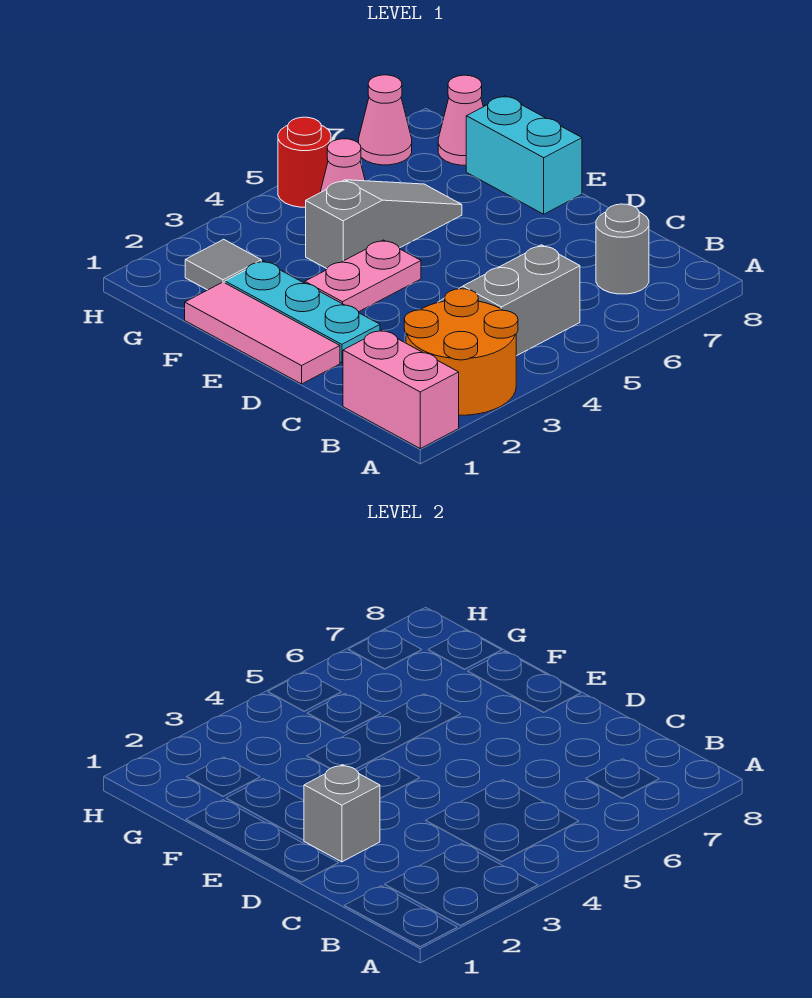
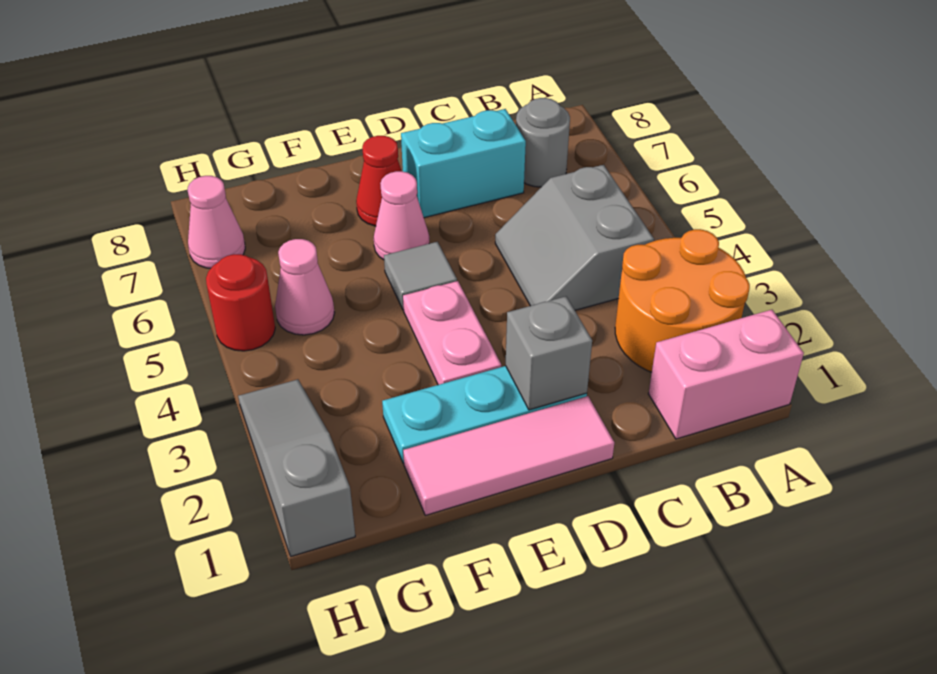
none -> red 1x1 cone [356,136,401,226]
cyan 1x2 brick [466,96,582,214] -> cyan 1x2 brick moved to [401,109,526,218]
grey 1x3 slope [306,180,462,269] -> grey 1x3 slope moved to [238,379,355,556]
grey 1x1 tile [185,239,261,290] -> grey 1x1 tile moved to [384,242,457,310]
pink 1x1 cone [438,75,483,165] -> pink 1x1 cone moved to [374,171,429,260]

